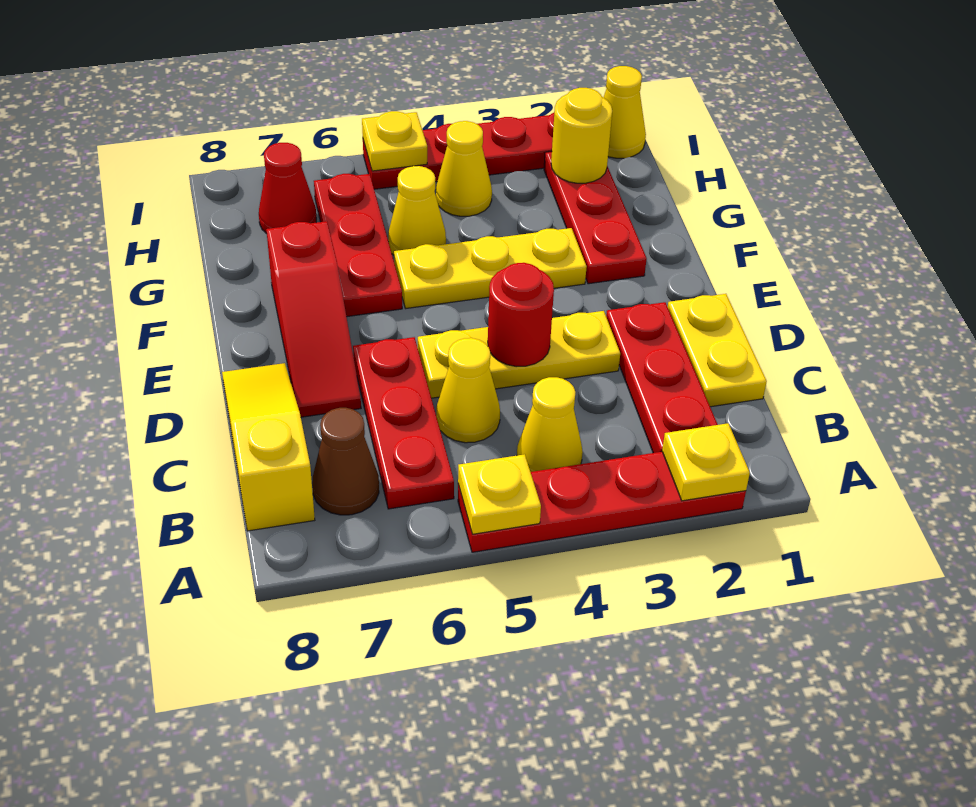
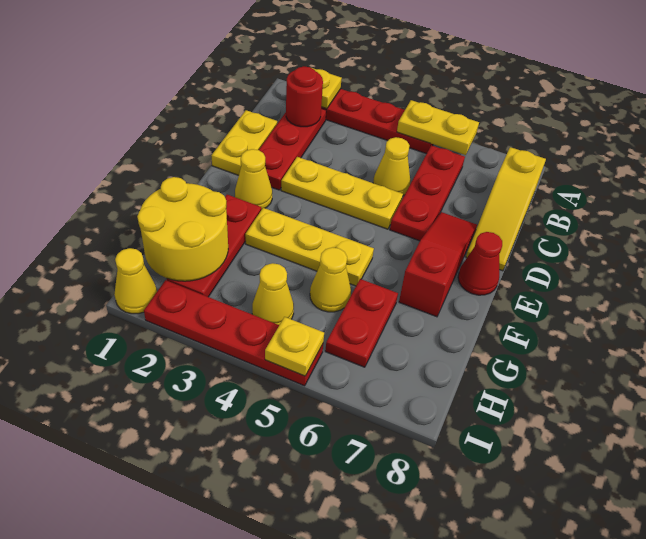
yellow 1x1 plate [458,454,541,534] -> yellow 1x2 plate [397,100,479,155]
yellow 1x1 cone [517,377,583,472] -> yellow 1x1 cone moved to [235,149,272,210]
brown 1x1 cone [312,408,379,515] -> none
red 1x1 round brick [488,263,554,367] -> red 1x1 round brick moved to [286,66,323,127]
red 1x3 plate [314,174,402,317] -> red 1x2 plate [325,279,398,367]
yellow 1x1 round brick [551,88,612,183] -> yellow 2x2 round brick [137,177,228,281]
red 1x1 cone [259,143,316,234] -> red 1x1 cone moved to [458,232,502,295]

